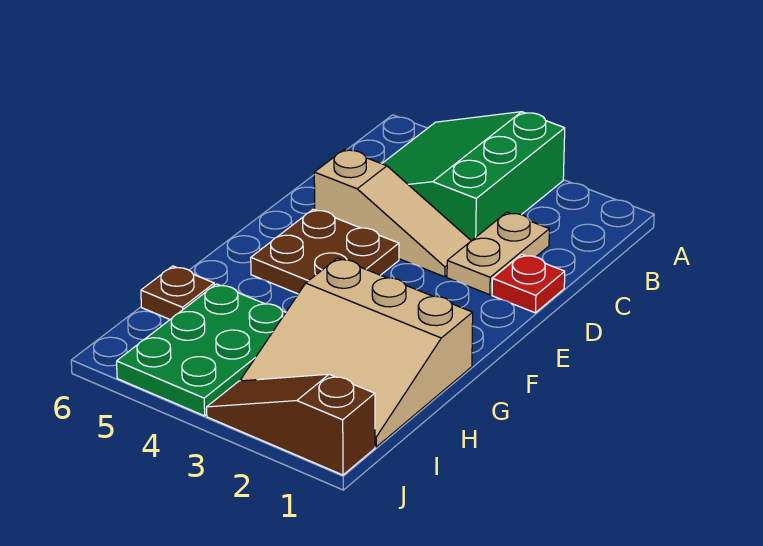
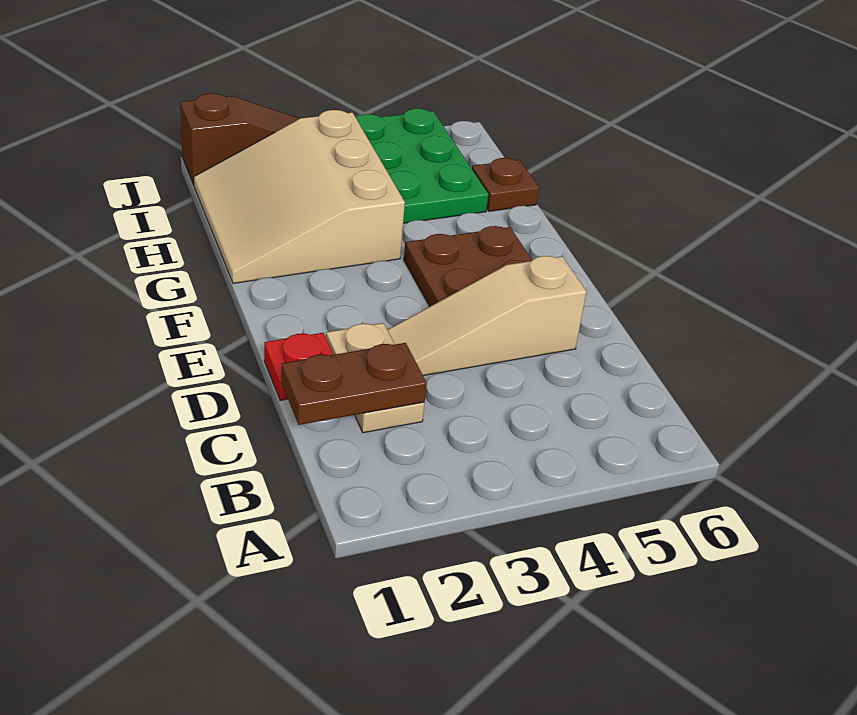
green 3x3 slope [382,112,565,241] -> none
none -> brown 1x2 plate [281,343,427,425]
tan 3x3 slope [241,258,473,447] -> tan 3x3 slope turned to [194,110,405,283]

